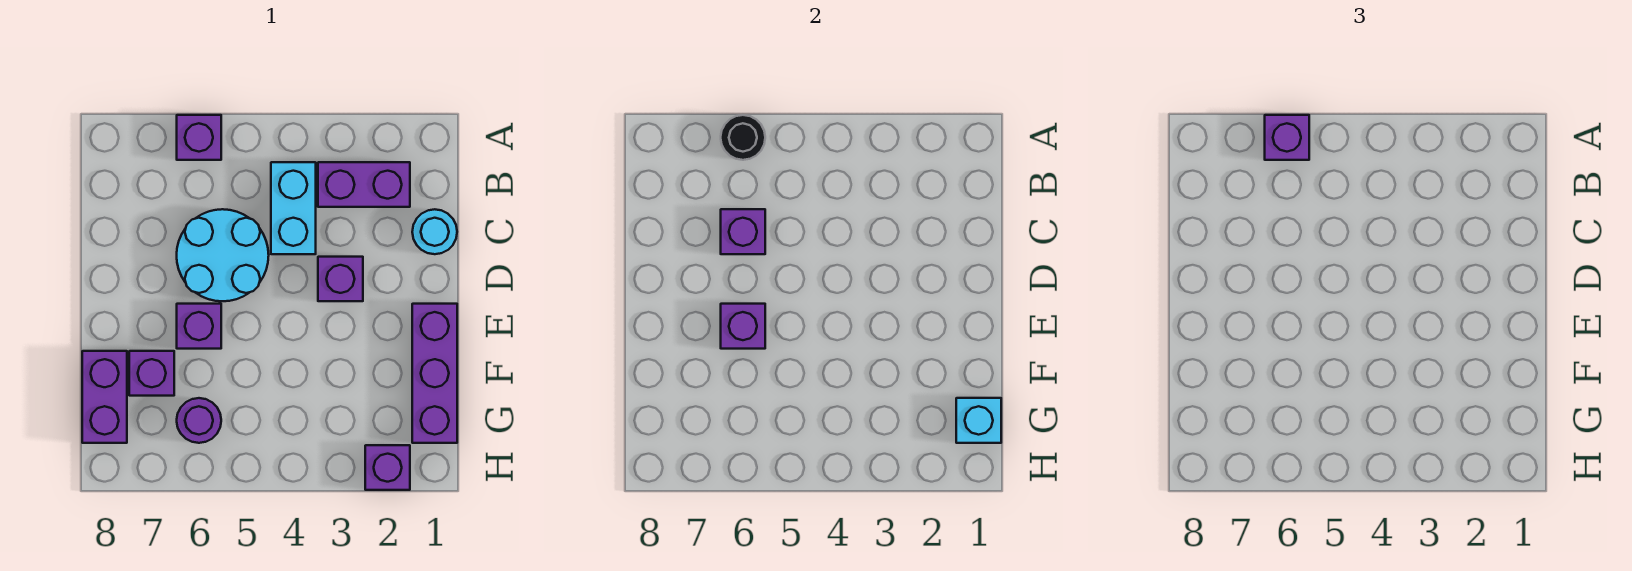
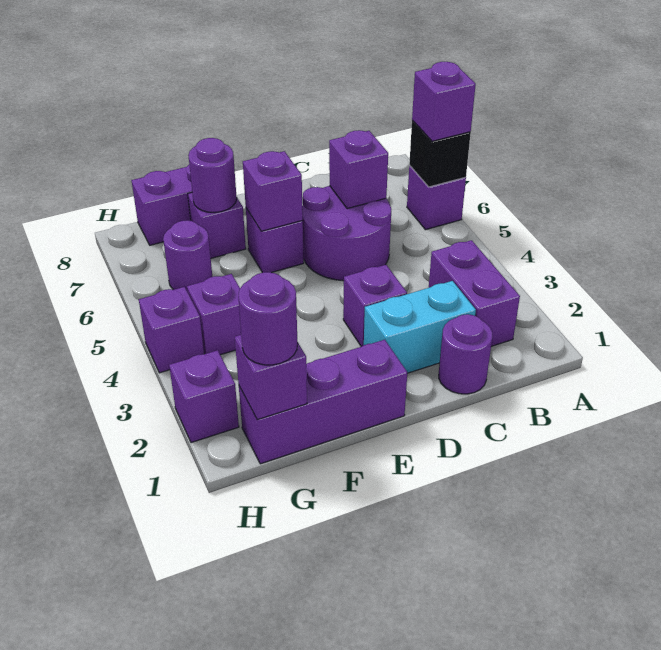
black 1x1 round brick [721,115,765,160] -> black 1x1 brick [409,120,471,187]
cyan 1x2 brick [271,162,316,254] -> cyan 1x2 brick moved to [364,281,476,373]
cyan 1x1 round brick [412,209,457,254] -> purple 1x1 round brick [439,314,493,394]
cyan 2x2 round brick [177,209,269,301] -> purple 2x2 round brick [302,186,391,281]
none -> purple 1x1 round brick [188,138,237,213]
cyan 1x1 brick [956,398,1001,443] -> purple 1x1 brick [235,335,307,420]
none -> purple 1x1 round brick [238,272,298,365]
none -> purple 1x1 brick [187,274,241,355]
none -> purple 1x1 brick [139,287,204,373]

